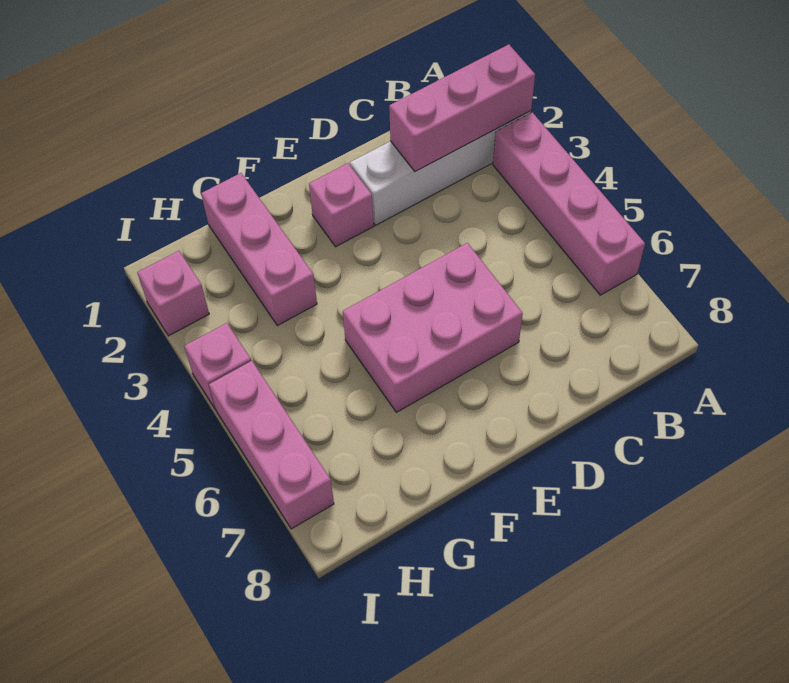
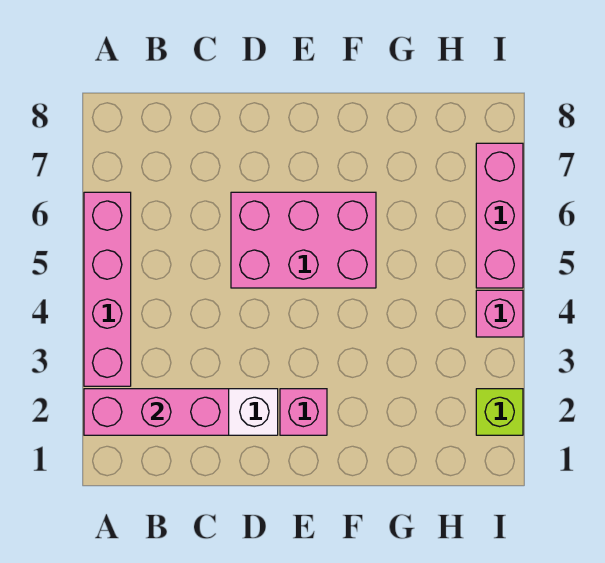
pink 1x3 brick [201,173,317,326] -> none
pink 1x1 brick [137,251,209,336] -> lime 1x1 brick [476,389,523,435]

